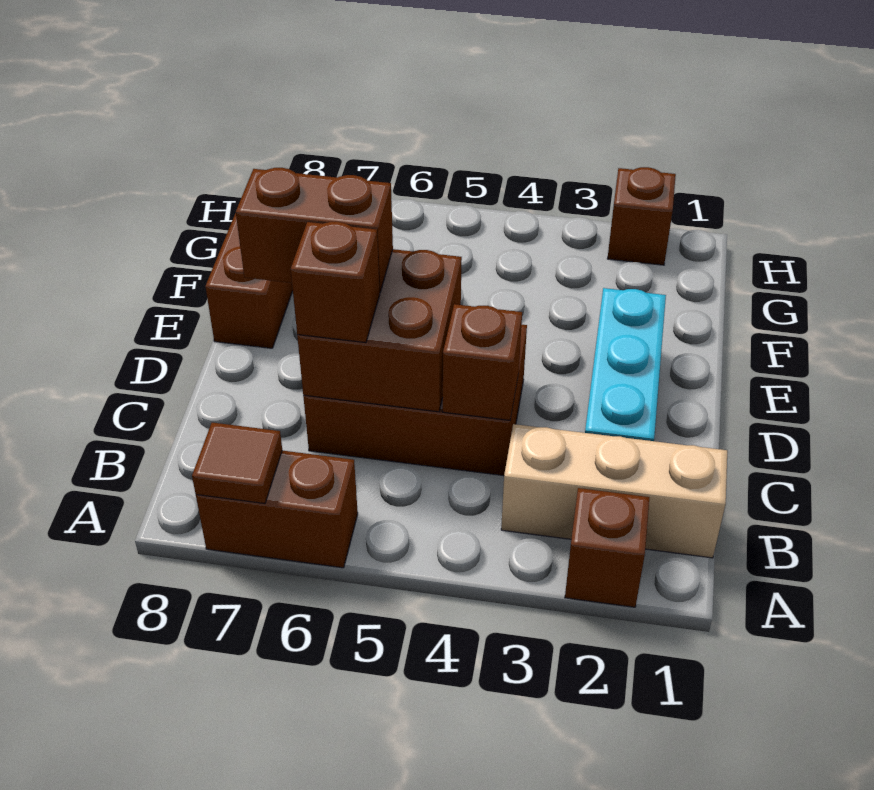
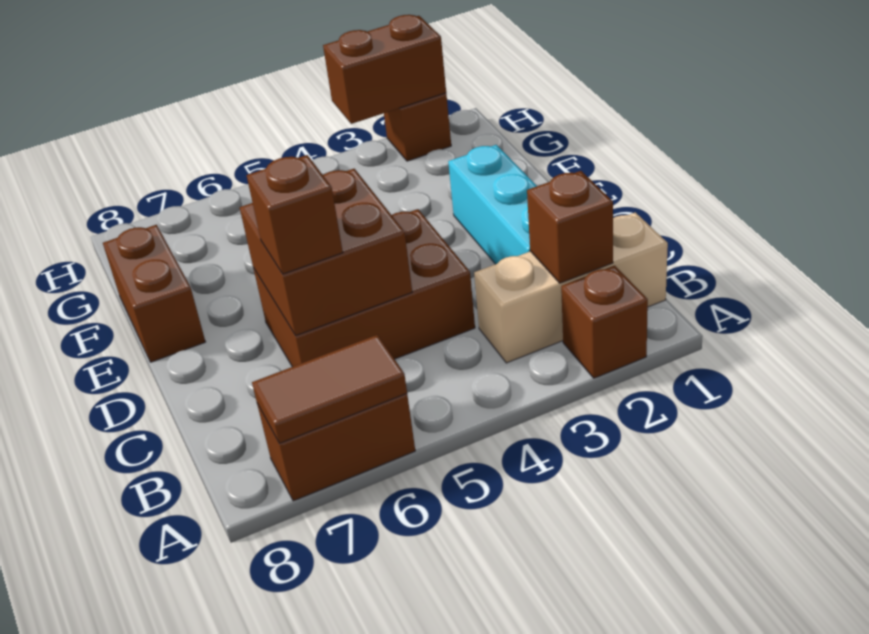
brown 1x1 tile [192,423,282,504] -> brown 1x2 tile [252,335,407,443]
brown 1x1 brick [443,304,522,420] -> brown 1x1 brick moved to [527,171,613,283]
brown 1x2 brick [236,168,393,292] -> brown 1x2 brick moved to [323,15,446,124]

